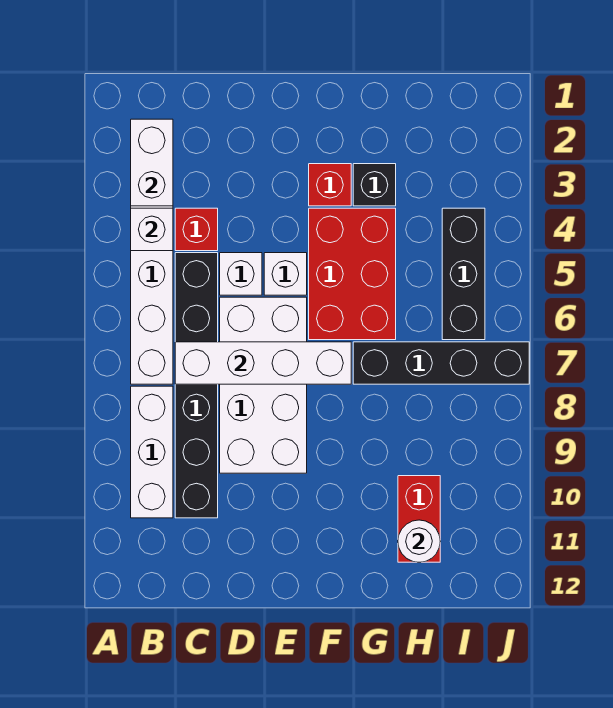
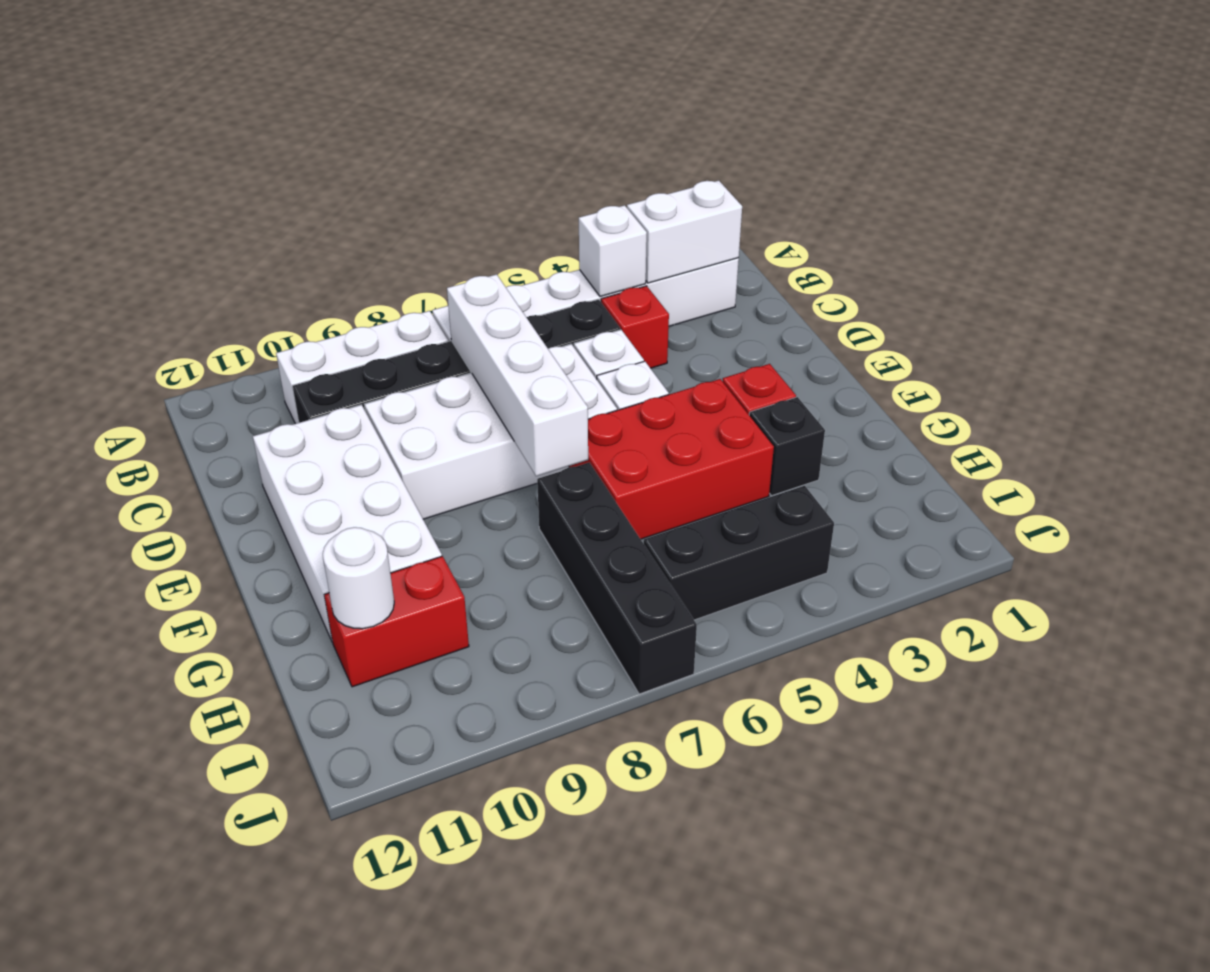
none -> white 2x4 brick [253,405,442,642]

